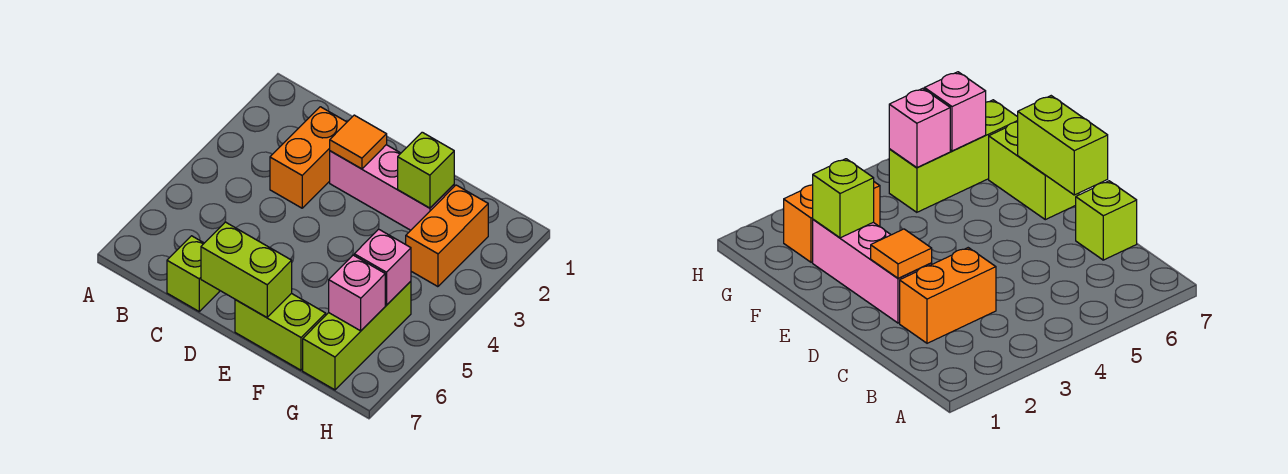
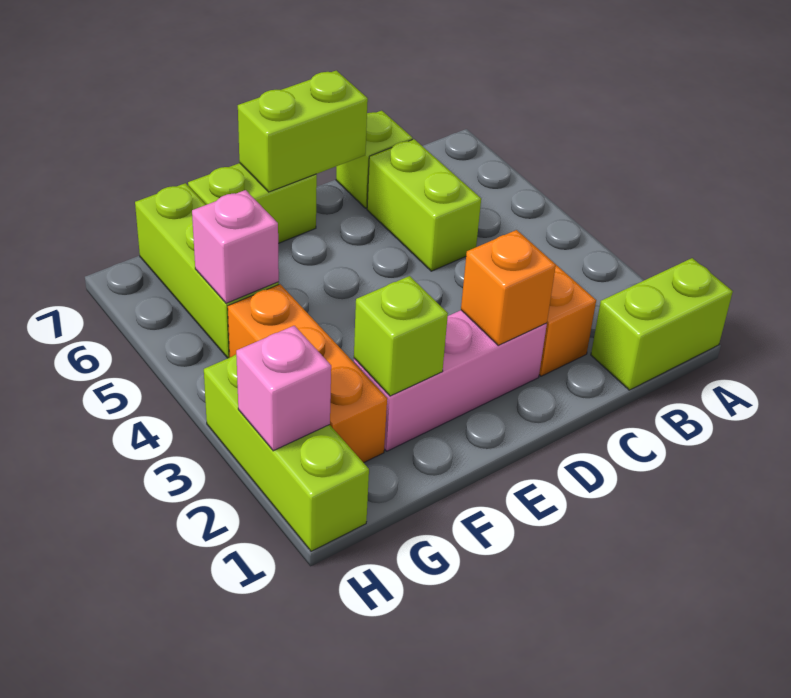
none -> lime 1x2 brick [591,258,733,390]
none -> lime 1x2 brick [367,139,481,271]
orange 1x1 tile [330,115,387,169] -> orange 1x1 brick [461,230,556,345]
orange 1x2 brick [406,185,488,287] -> orange 1x3 brick [228,284,387,463]
pink 1x1 brick [329,255,385,331] -> pink 1x1 brick moved to [236,326,331,451]
none -> lime 1x3 brick [204,355,369,551]

